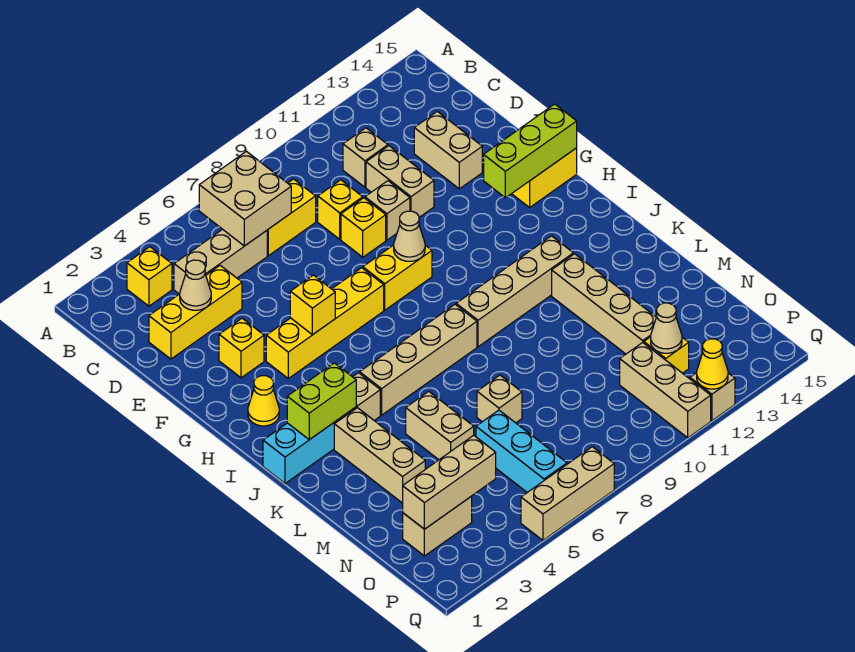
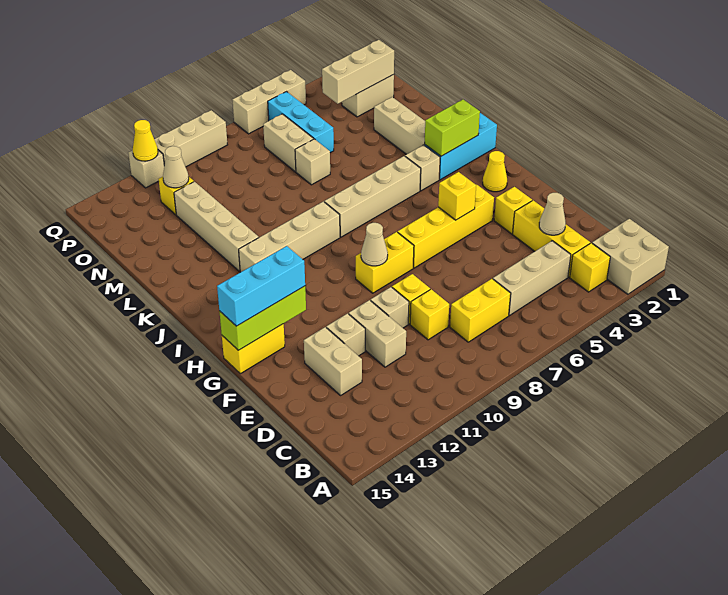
tan 2x2 brick [199,151,291,246] -> tan 2x2 brick moved to [592,219,669,294]
tan 1x1 brick [343,128,388,187] -> tan 1x1 brick moved to [326,314,365,356]
yellow 1x3 brick [149,265,242,359] -> yellow 1x3 brick turned to [513,200,590,277]
none -> cyan 1x3 brick [217,246,305,326]
tan 1x2 brick [406,391,474,460] -> tan 1x2 brick moved to [263,114,313,172]
tan 1x3 brick [620,342,711,438] -> tan 1x3 brick turned to [154,110,227,167]

